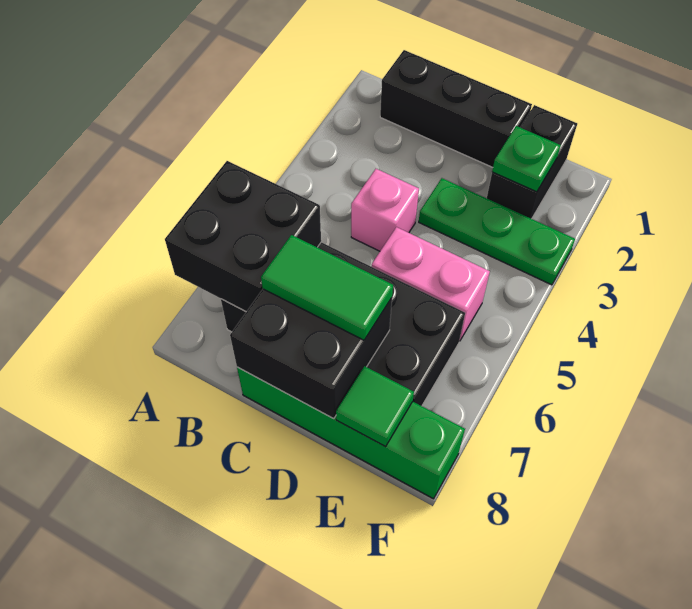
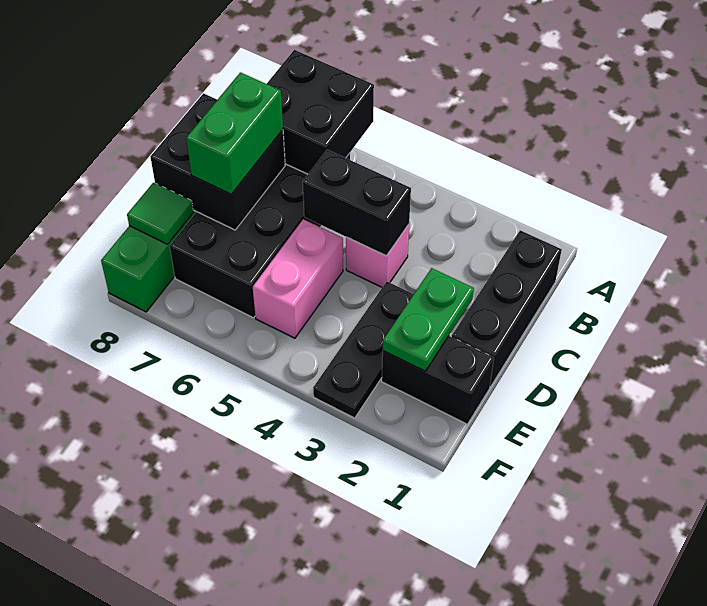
none -> black 1x2 brick [303,150,411,256]
green 1x2 tile [261,235,393,340] -> green 1x2 brick [186,72,283,194]
green 1x3 plate [419,178,575,285] -> black 1x3 plate [313,282,414,418]
green 1x1 plate [492,126,561,192] -> green 1x2 plate [383,268,474,371]

